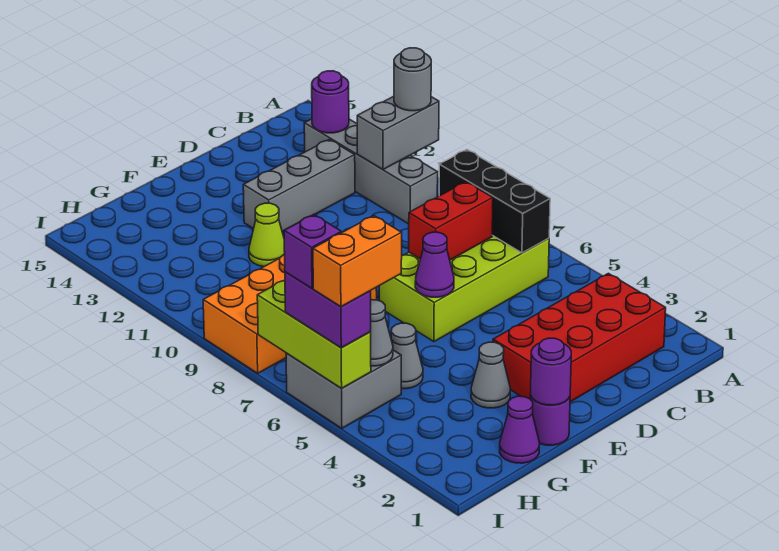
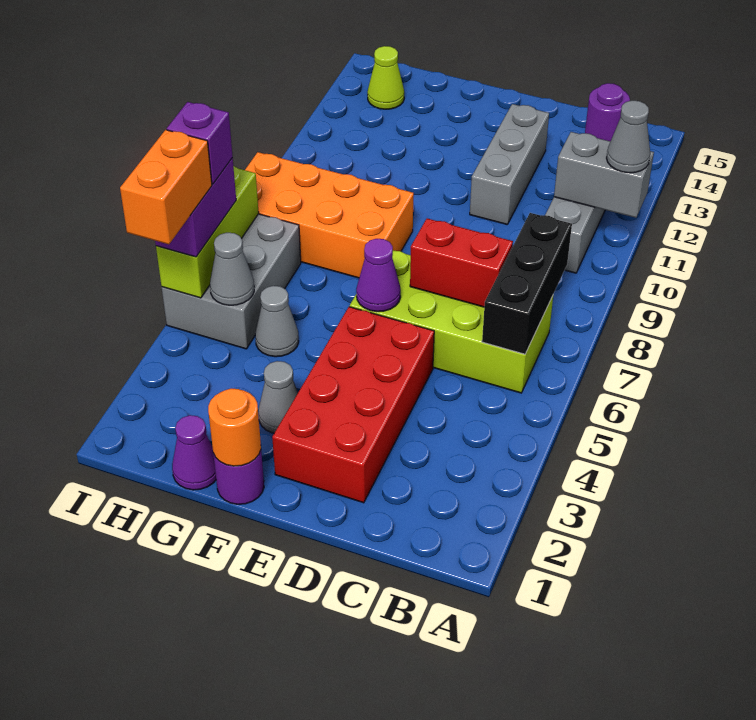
grey 1x1 round brick [394,48,431,111] -> grey 1x1 cone [607,101,650,173]
red 2x4 brick [493,273,666,402] -> red 2x4 brick turned to [272,307,434,503]
grey 1x3 brick [243,139,355,232] -> grey 1x3 brick turned to [470,104,549,224]
purple 1x1 round brick [531,338,571,405] -> orange 1x1 round brick [208,388,261,466]
lime 1x1 cone [249,203,285,267] -> lime 1x1 cone moved to [367,46,404,109]
grey 2x2 brick [286,350,401,428] -> grey 2x3 brick [162,214,301,349]
orange 1x2 brick [313,216,402,307] -> orange 1x2 brick turned to [120,130,212,244]

